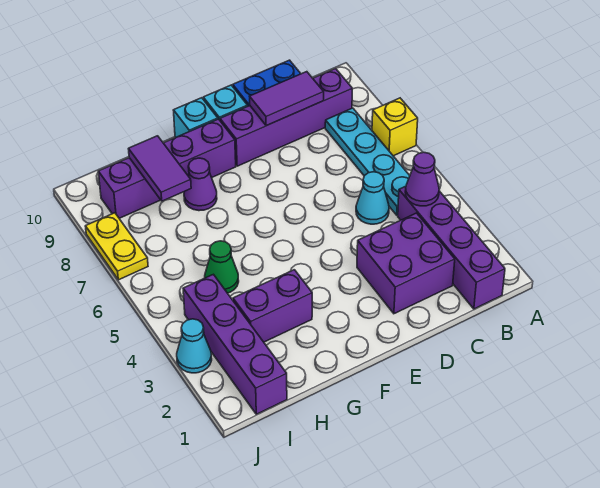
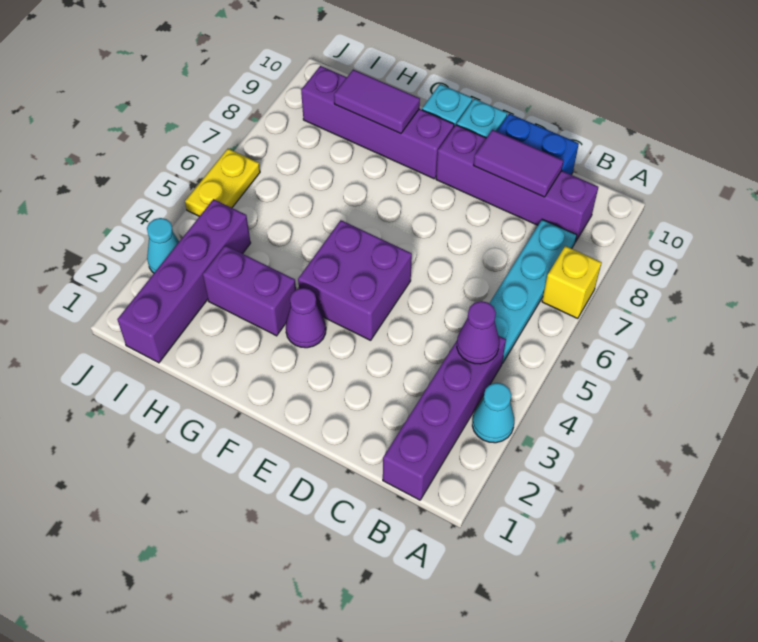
purple 2x2 brick [357,213,455,314] -> purple 2x2 brick moved to [298,220,412,340]
cyan 1x1 cone [356,172,389,224] -> cyan 1x1 cone moved to [472,383,514,443]
purple 1x1 cone [184,158,217,211] -> purple 1x1 cone moved to [286,288,326,348]
green 1x1 cone [205,241,239,293] -> none
purple 1x2 tile [129,136,191,201] -> purple 1x2 tile turned to [334,70,420,134]
yellow 1x2 plate [85,213,148,280] -> yellow 1x2 plate moved to [185,149,260,216]

